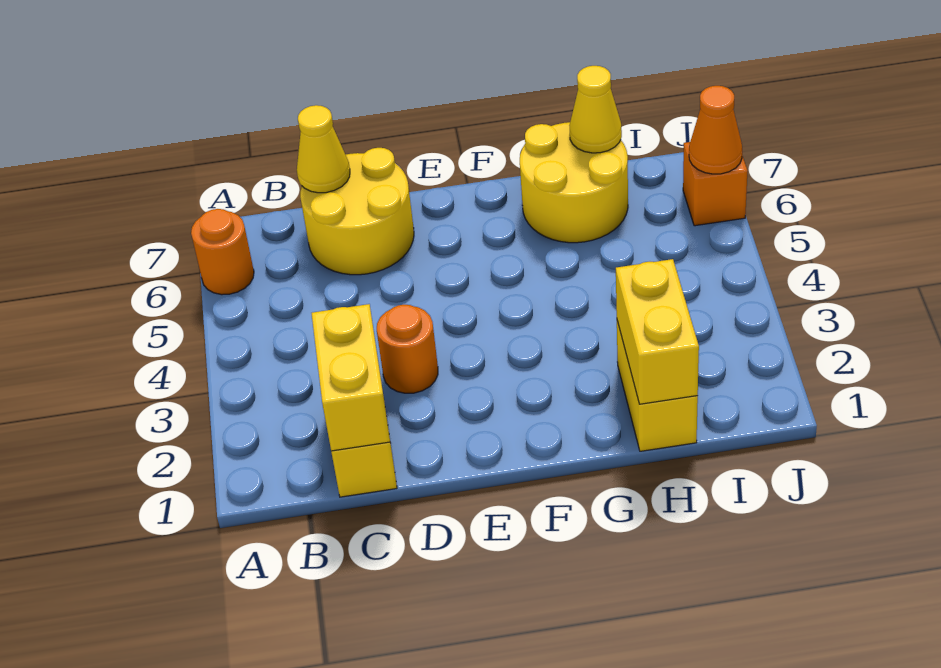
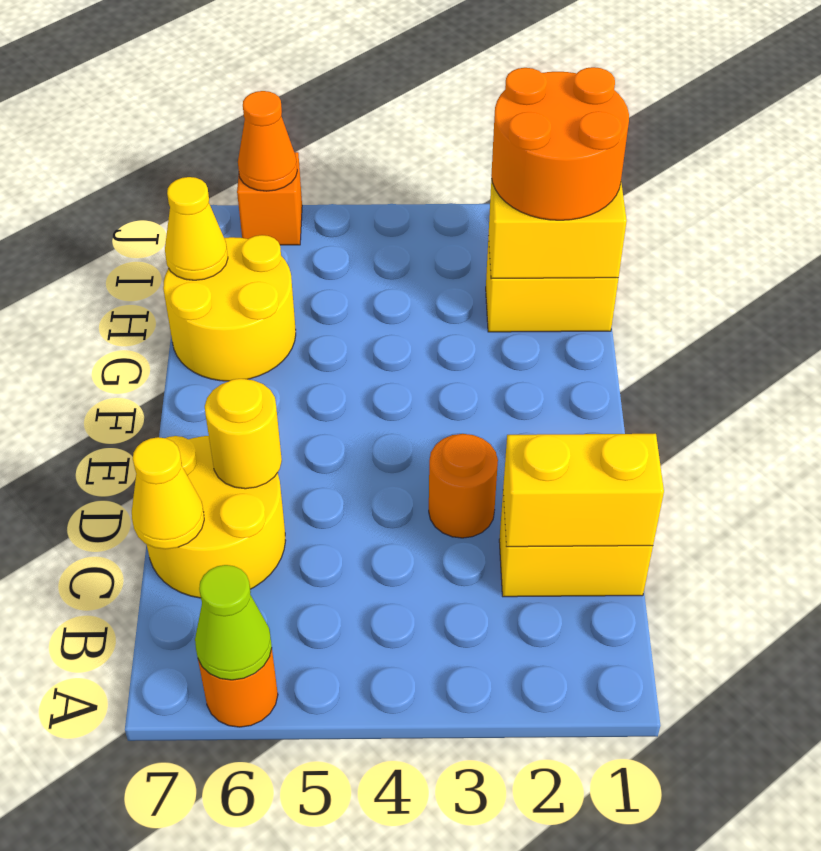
none -> lime 1x1 cone [195,565,272,680]
none -> yellow 1x1 round brick [205,379,282,489]
none -> orange 2x2 round brick [491,67,629,220]

